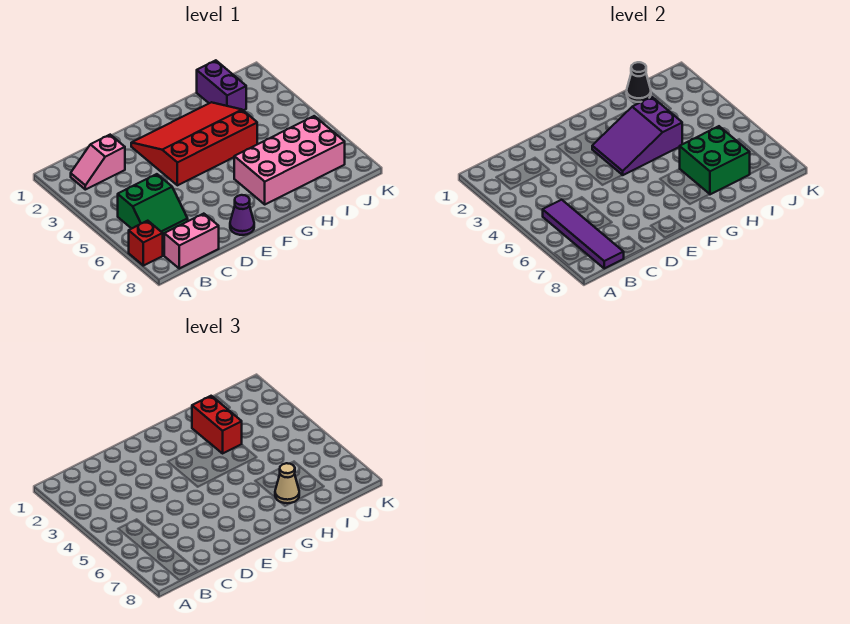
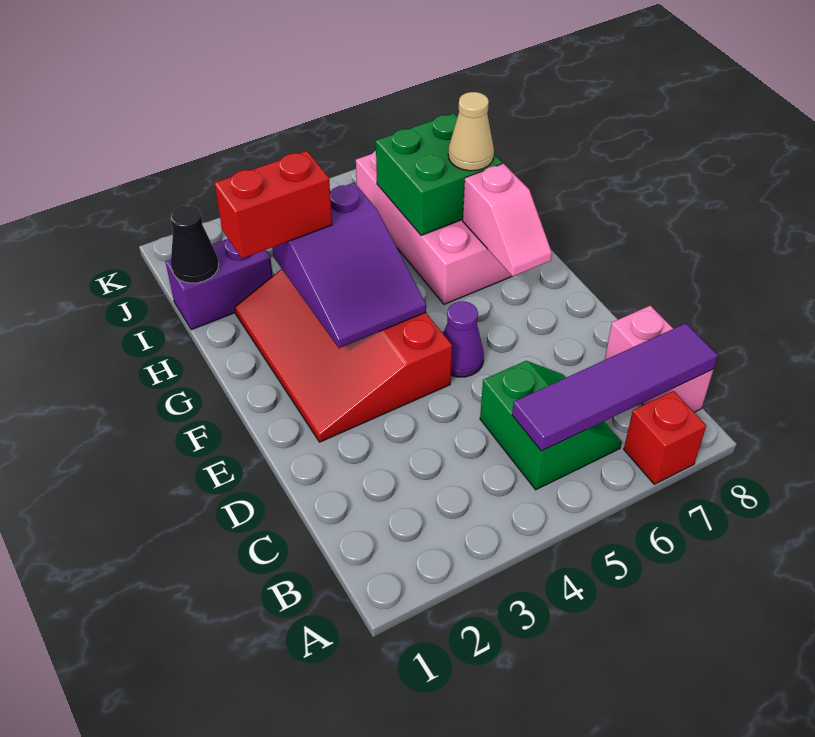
pink 1x2 slope [71,135,125,190] -> pink 1x2 slope moved to [463,163,552,276]
purple 1x1 cone [230,195,254,235] -> purple 1x1 cone moved to [444,302,484,377]

